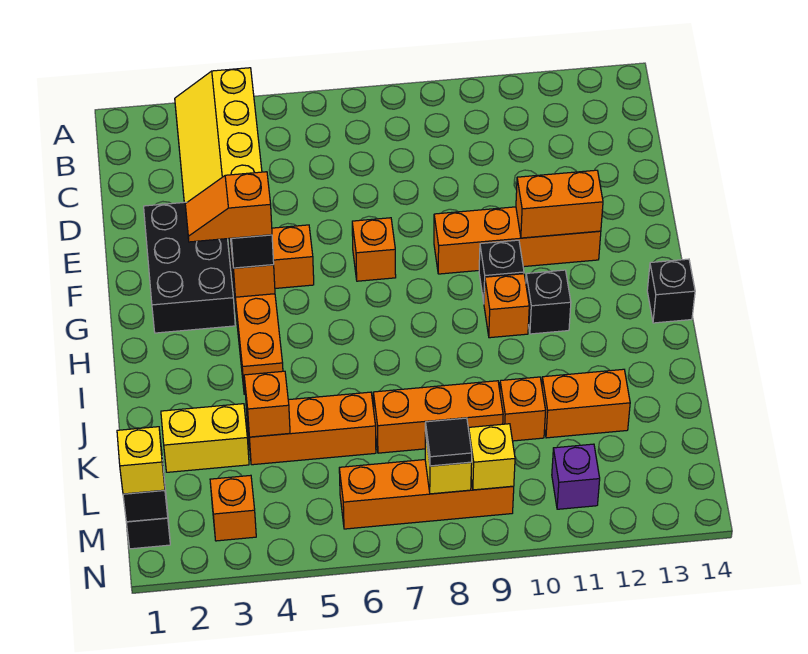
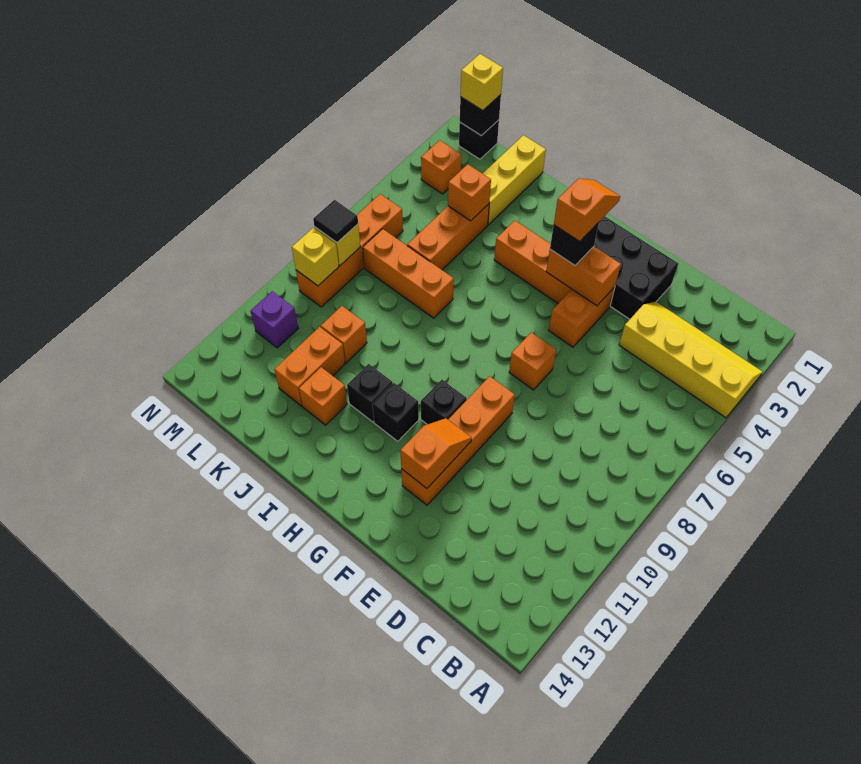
orange 1x2 brick [516,170,603,238] -> orange 1x2 slope [400,418,472,488]
orange 1x1 brick [484,274,529,338] -> orange 1x1 brick moved to [299,367,347,425]
black 1x1 brick [647,259,695,323] -> black 1x1 brick moved to [347,364,393,422]
yellow 1x2 brick [161,404,249,472] -> yellow 1x3 brick [482,135,546,225]
orange 1x3 brick [373,381,503,453] -> orange 1x3 brick turned to [363,229,454,318]

